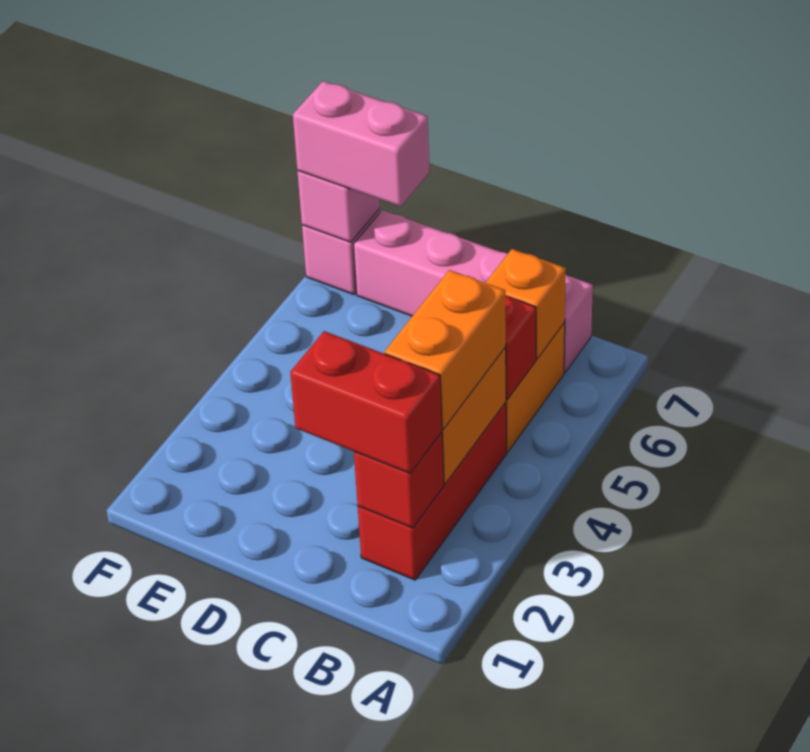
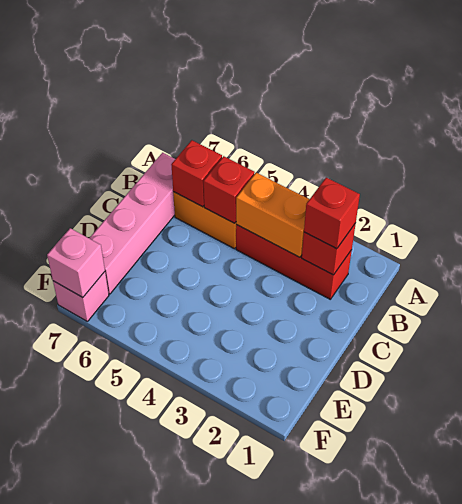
red 1x2 brick [290,331,442,473] -> red 1x1 brick [304,178,360,249]
orange 1x2 brick [385,270,506,429] -> none
orange 1x1 brick [486,249,566,359] -> red 1x1 brick [171,140,222,207]
pink 1x2 brick [293,81,430,207] -> none

